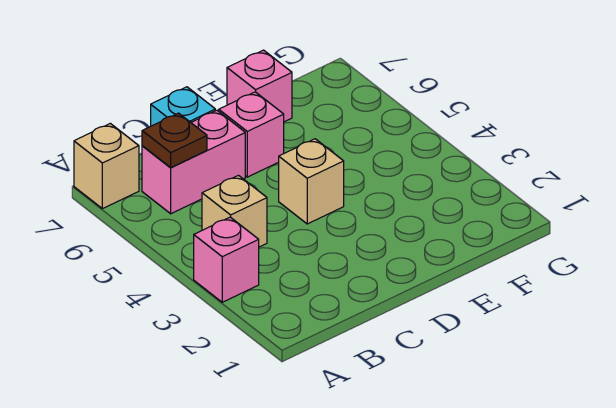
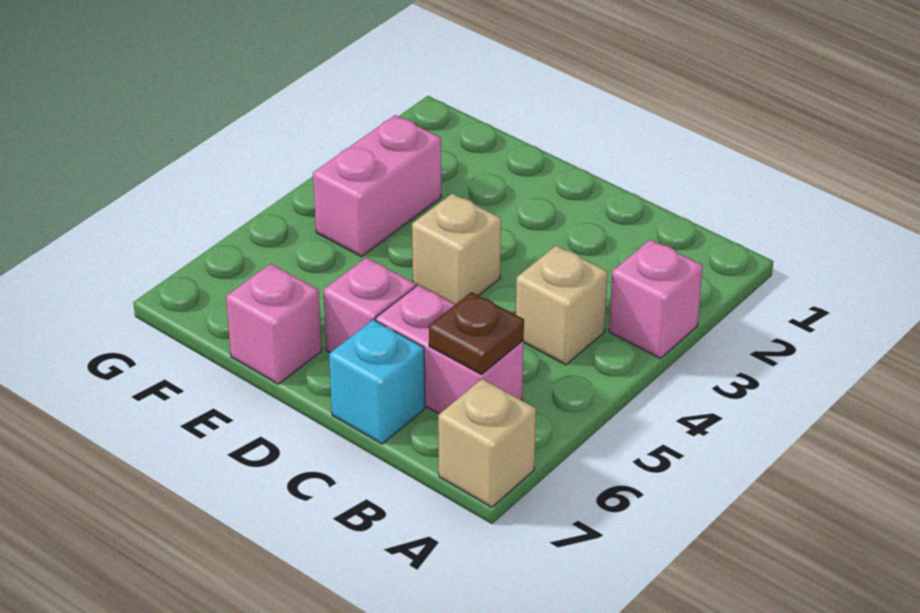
none -> pink 1x2 brick [313,115,441,257]

